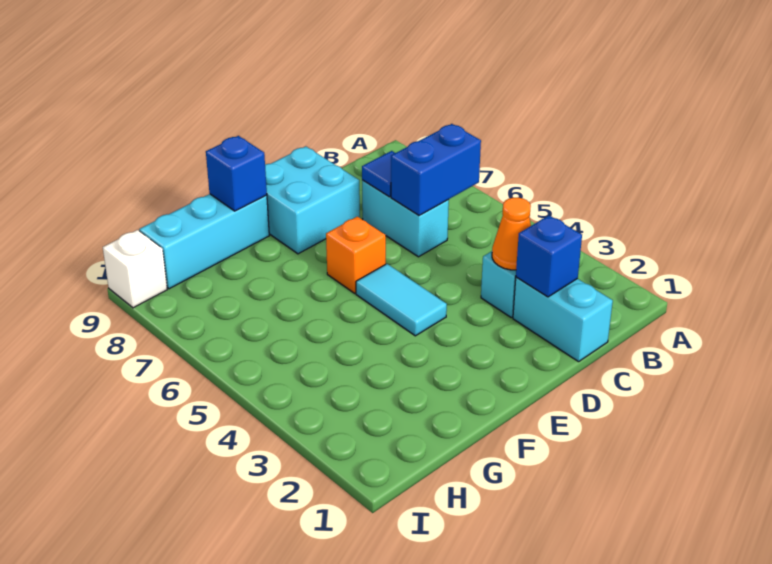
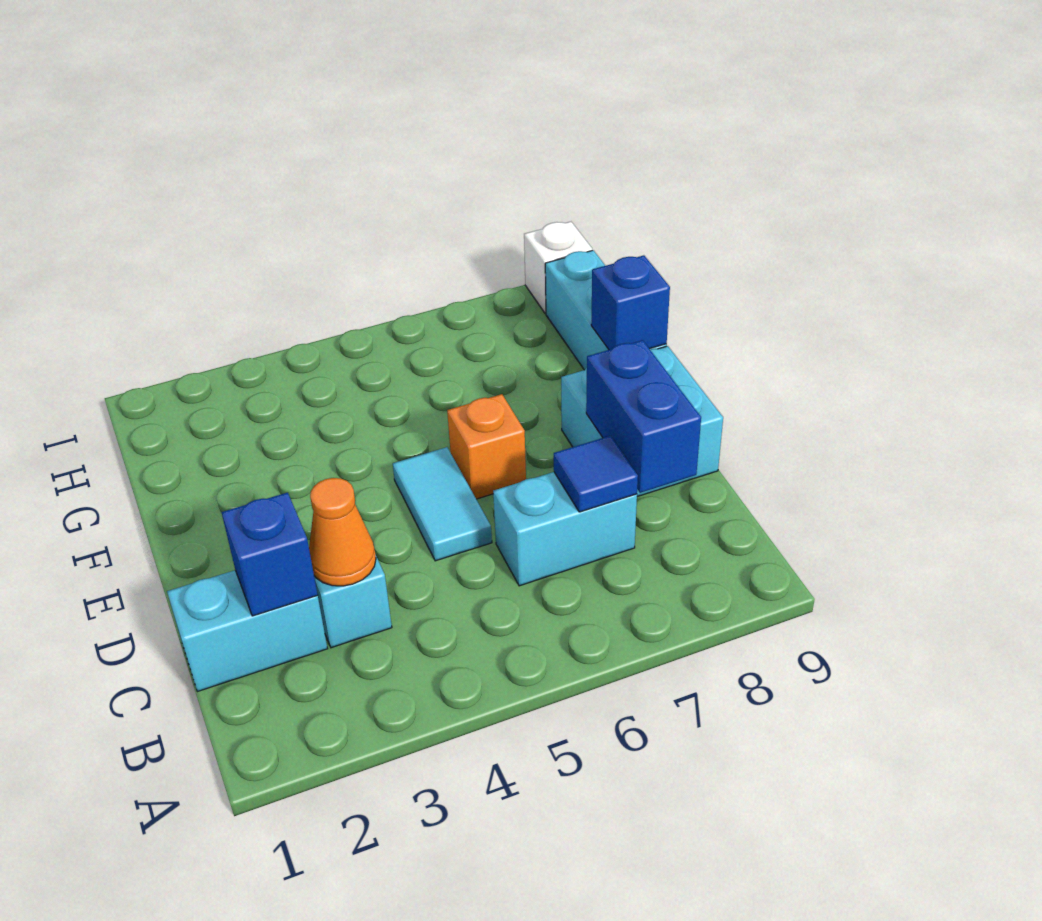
blue 1x2 brick [391,124,481,215] -> blue 1x2 brick moved to [586,340,701,493]
cyan 1x2 tile [356,264,447,336] -> cyan 1x2 tile turned to [393,447,492,561]

